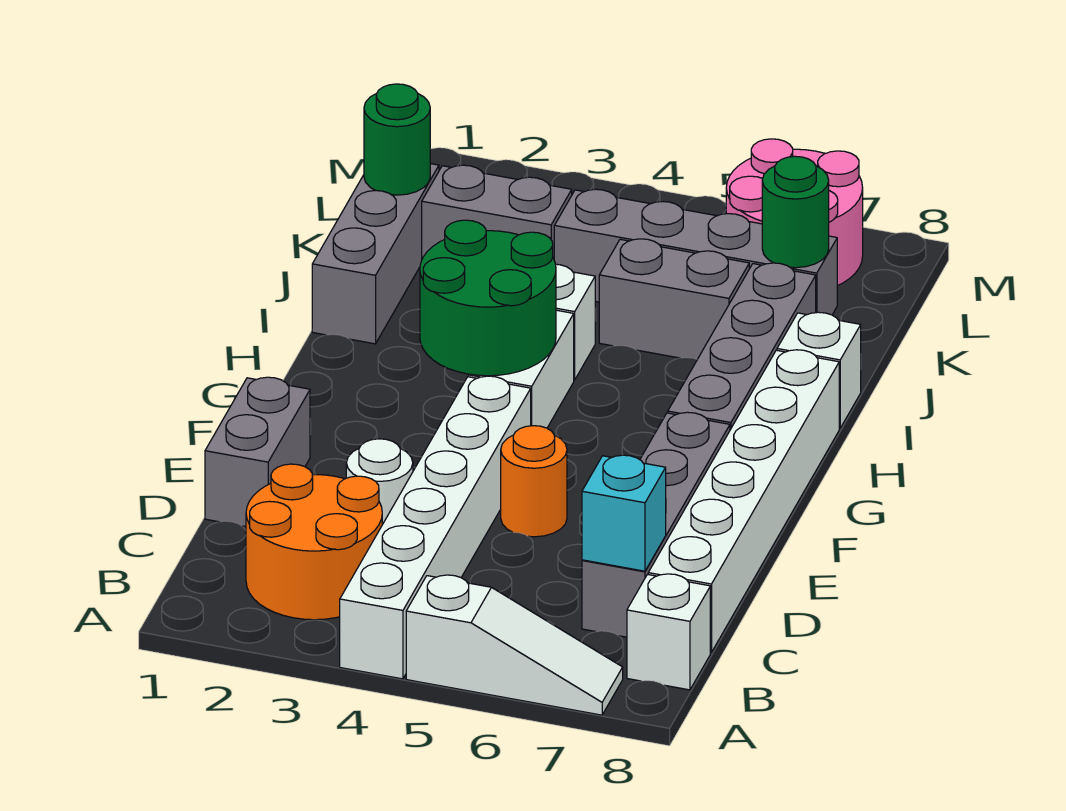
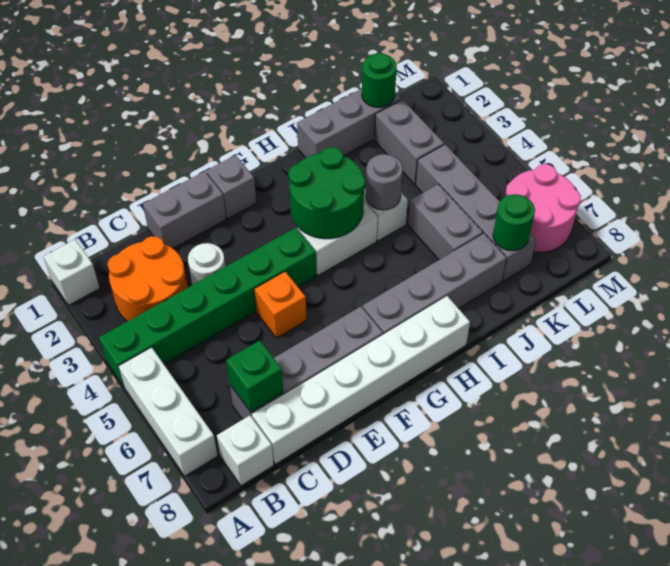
white 1x6 brick [340,376,531,679] -> green 1x6 brick [99,228,316,386]
white 1x3 slope [406,575,623,715] -> white 1x3 brick [118,347,218,476]
cyan 1x1 brick [582,455,666,571] -> green 1x1 brick [226,340,283,412]
orange 1x1 round brick [501,426,567,537] -> orange 1x1 brick [254,272,307,338]
none -> grey 1x1 brick [206,155,256,219]
none -> grey 1x1 round brick [366,154,403,210]
white 1x1 brick [777,312,861,428] -> white 1x1 brick moved to [43,240,100,305]

